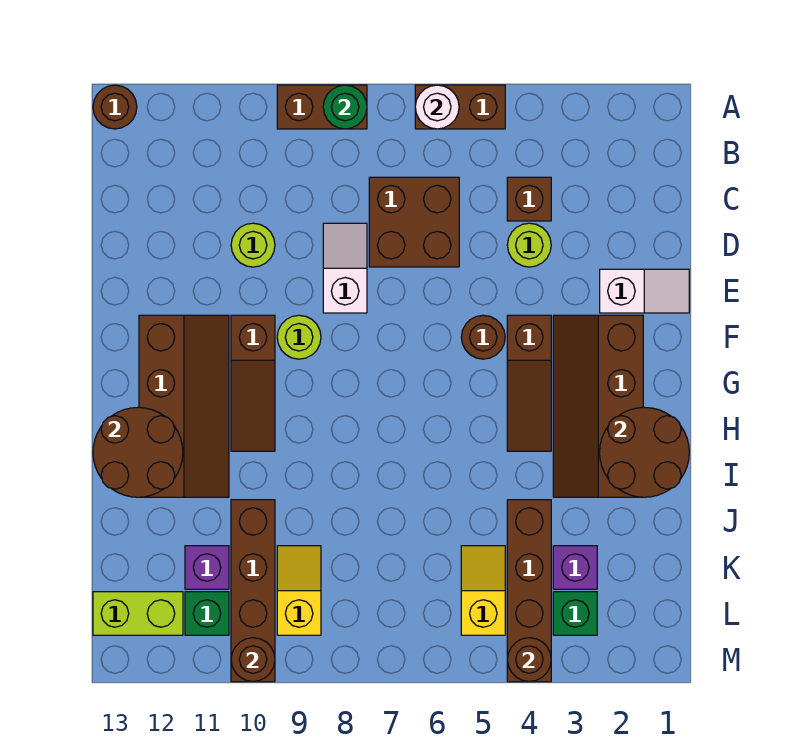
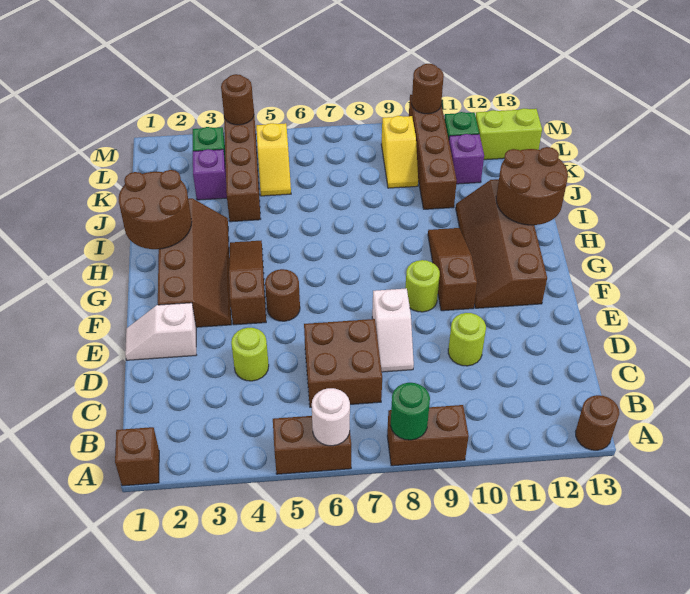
brown 1x1 brick [507,177,551,221] -> brown 1x1 brick moved to [115,427,159,486]

